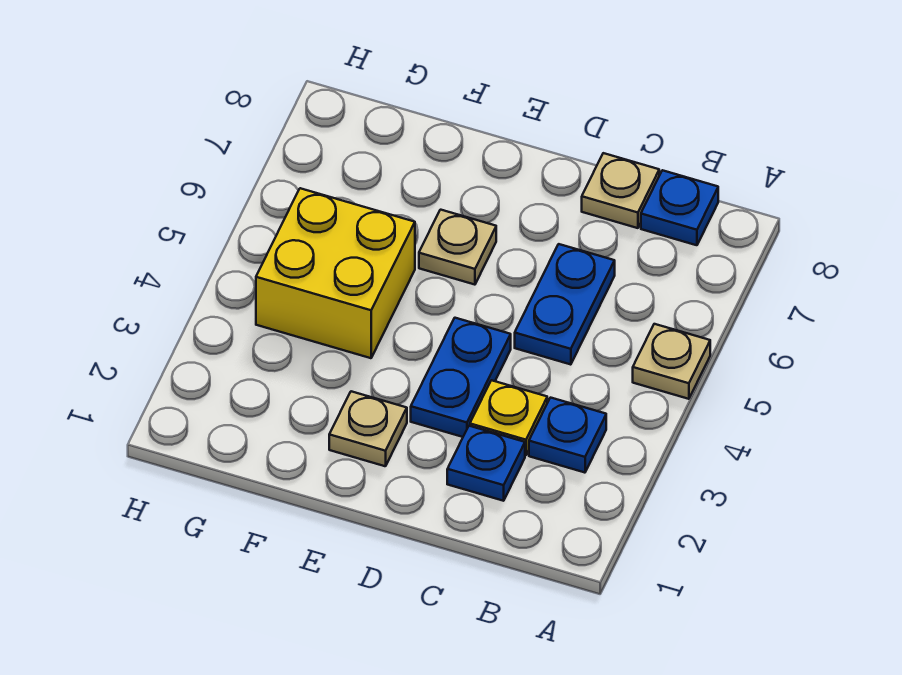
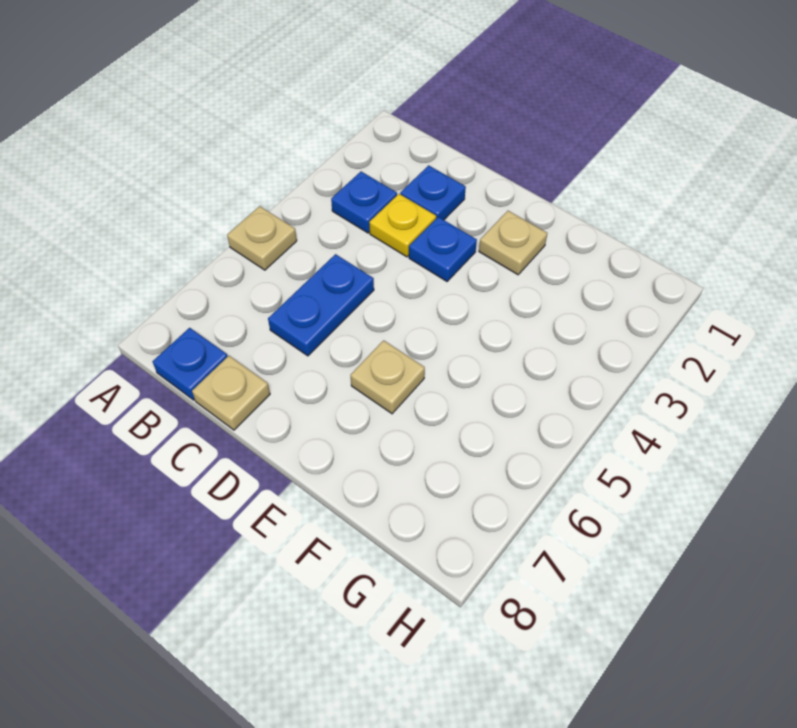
blue 1x2 plate [411,318,511,437] -> blue 1x1 plate [409,217,477,281]
yellow 2x2 brick [256,188,415,358] -> none

